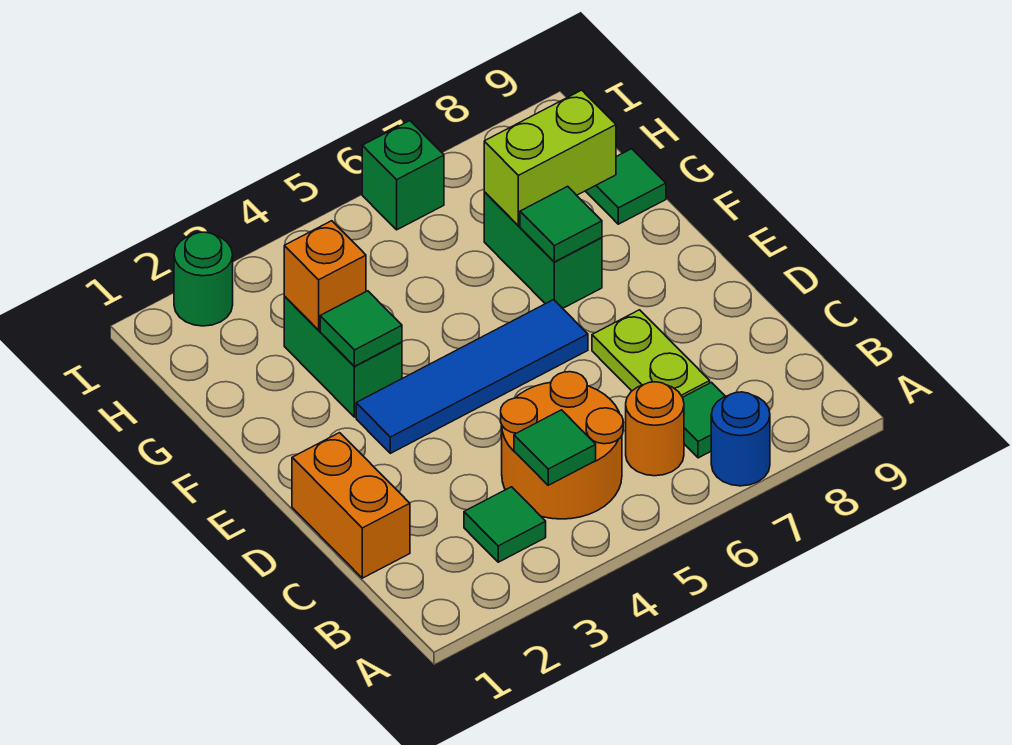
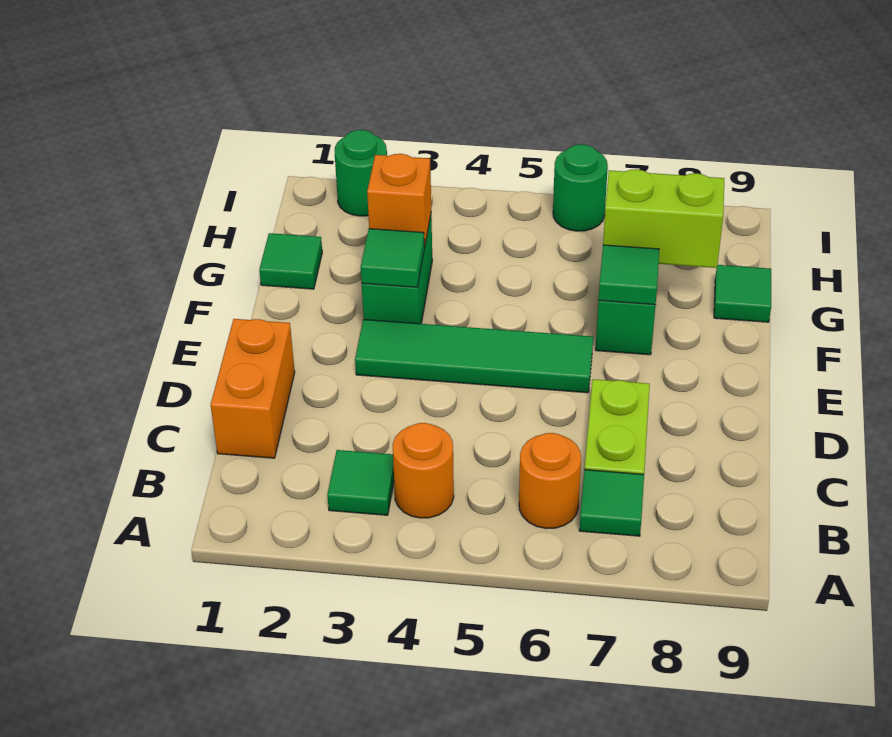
blue 1x1 round brick [711,392,770,486] -> none
orange 2x2 round brick [501,372,623,519] -> orange 1x1 round brick [393,423,454,518]
green 1x1 tile [514,410,596,485] -> green 1x1 tile moved to [259,233,322,289]
blue 1x4 tile [356,300,588,453] -> green 1x4 tile [355,320,593,393]
green 1x1 brick [362,121,444,230] -> green 1x1 round brick [553,144,608,231]

